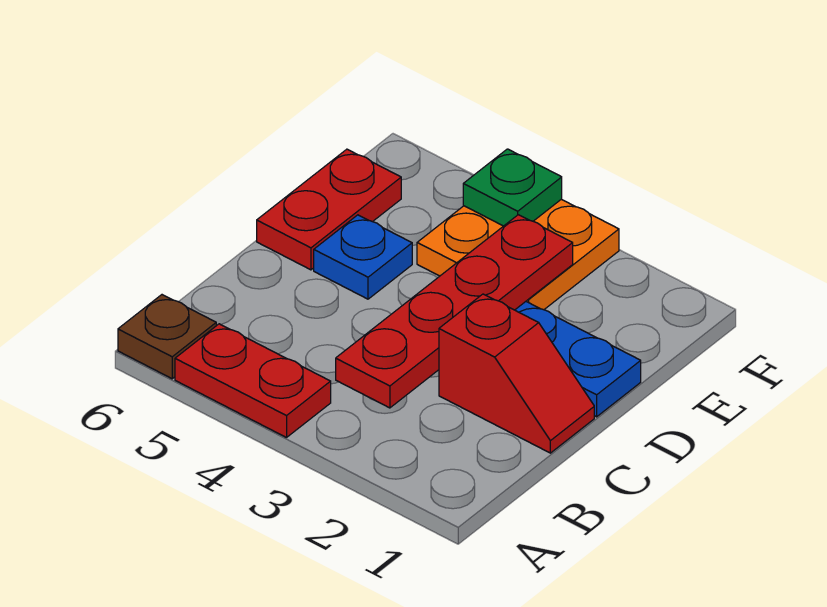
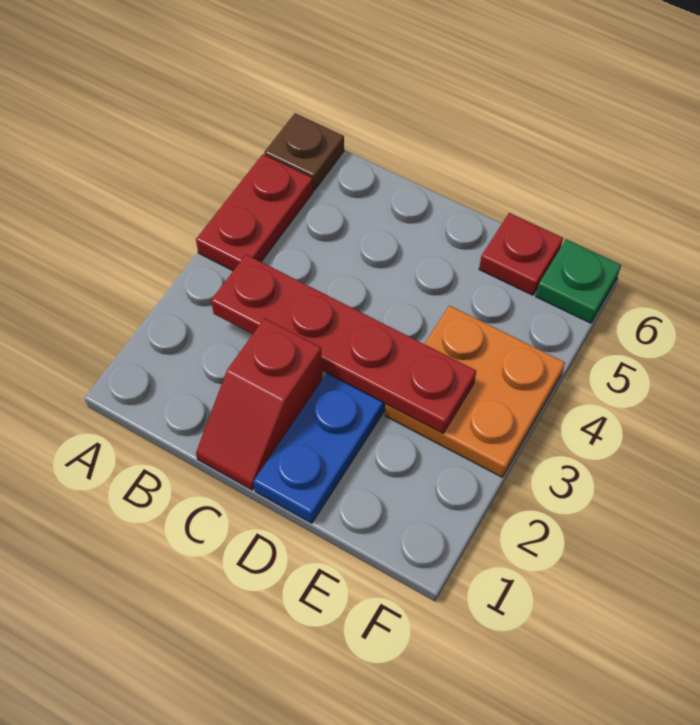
blue 1x1 plate [314,215,412,299] -> none
red 1x2 plate [257,149,401,270] -> red 1x1 plate [479,213,563,295]
green 1x1 plate [463,149,562,226] -> green 1x1 plate moved to [536,239,621,323]

